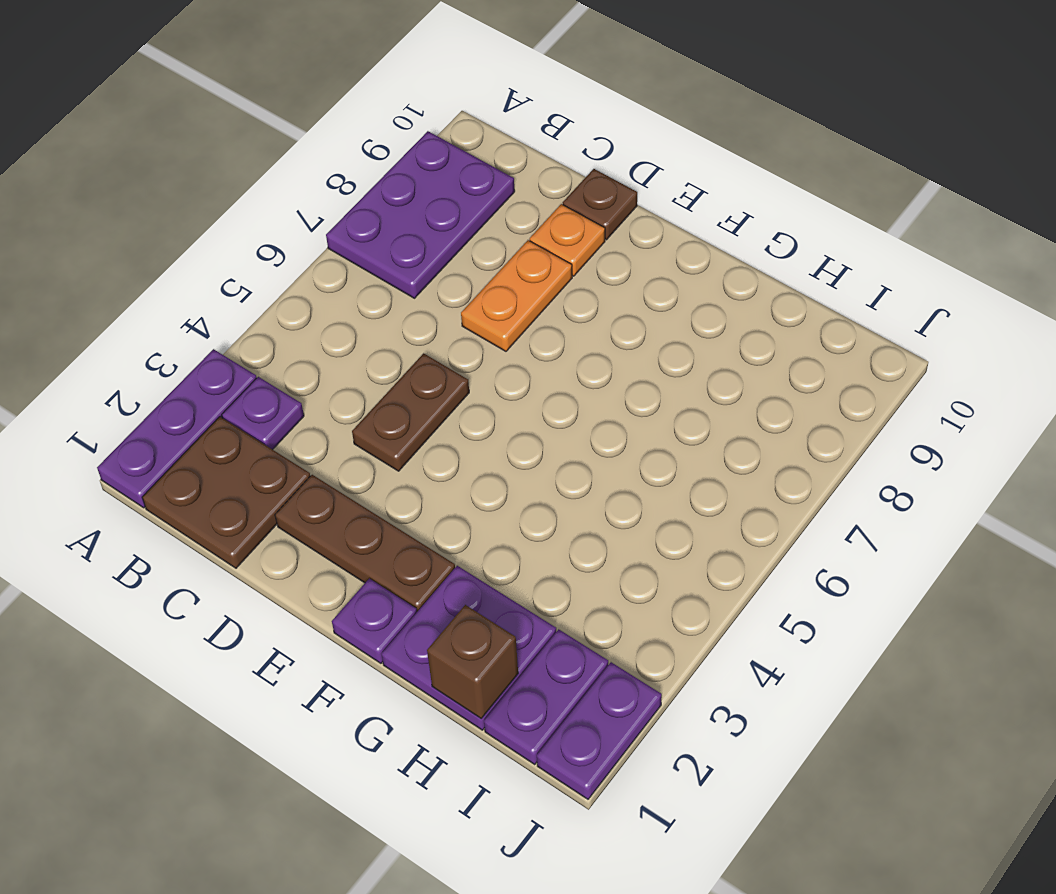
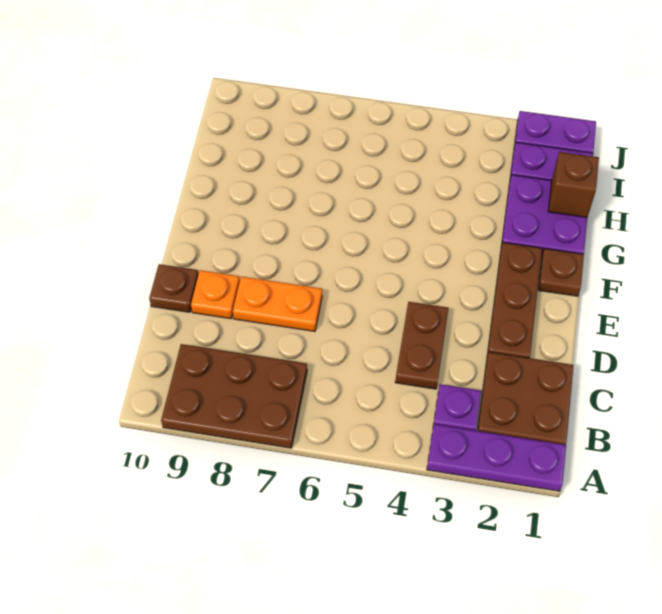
purple 2x3 plate [326,131,515,298] -> brown 2x3 plate [161,344,307,448]
brown 1x2 plate [352,353,469,471] -> brown 1x2 plate turned to [395,302,449,389]
purple 1x1 plate [332,579,417,663] -> brown 1x1 plate [538,248,584,296]

